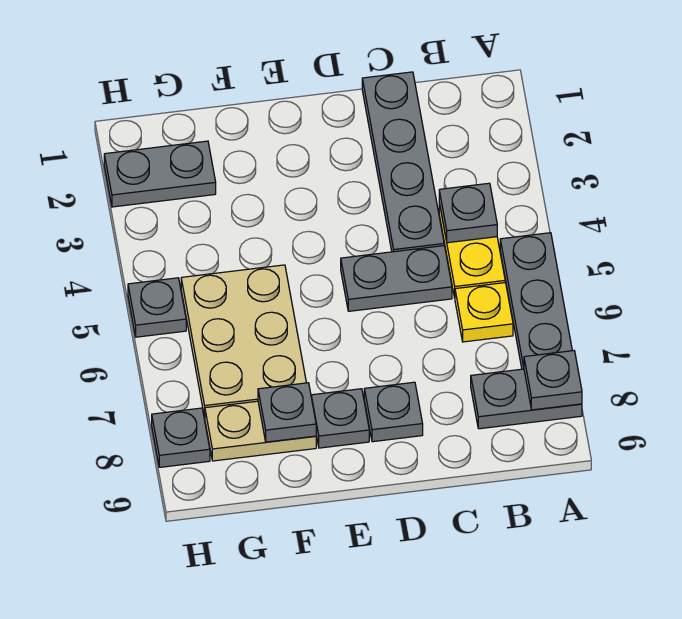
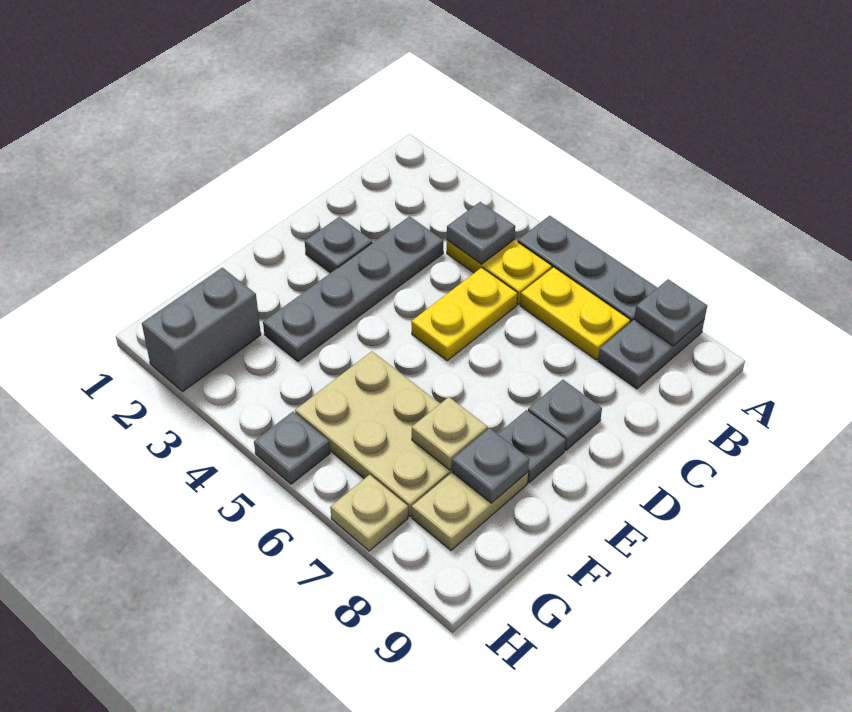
yellow 1x1 plate [455,283,513,342] -> yellow 1x2 plate [520,267,630,360]
grey 1x4 plate [362,72,444,252] -> grey 1x4 plate turned to [263,216,443,361]
grey 1x2 plate [341,246,452,311] -> yellow 1x2 plate [411,268,518,361]
none -> tan 1x1 plate [412,397,487,470]
grey 1x2 plate [104,141,216,207] -> grey 1x2 brick [142,268,261,391]
none -> tan 1x1 plate [330,475,408,551]
grey 1x1 plate [152,408,210,467] -> grey 1x1 plate moved to [305,217,372,273]

